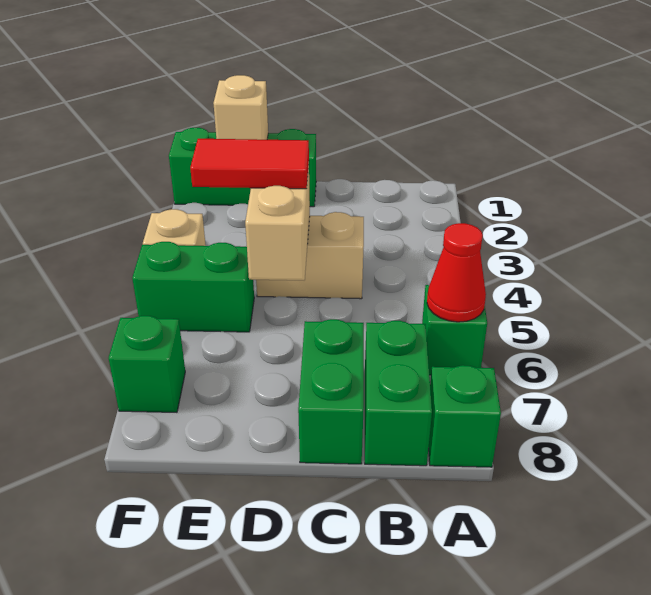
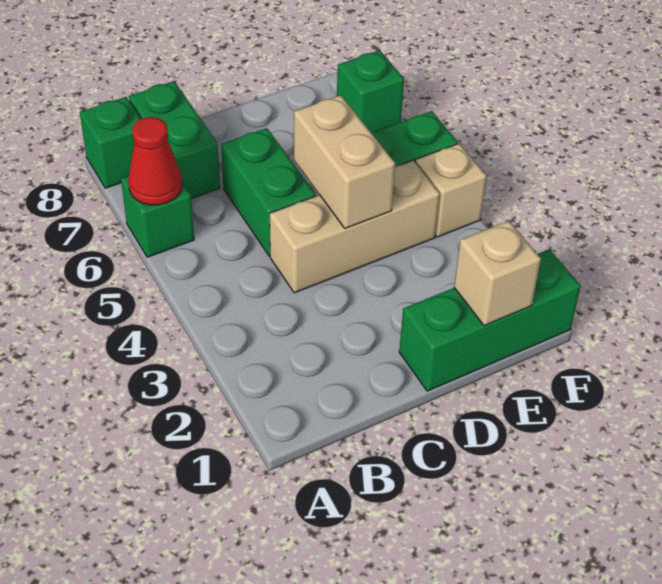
tan 1x2 brick [256,212,364,299] -> tan 1x3 brick [270,161,440,293]
green 1x2 brick [298,319,364,464] -> green 1x2 brick moved to [221,128,316,256]
red 1x2 tile [190,139,309,189] -> none

